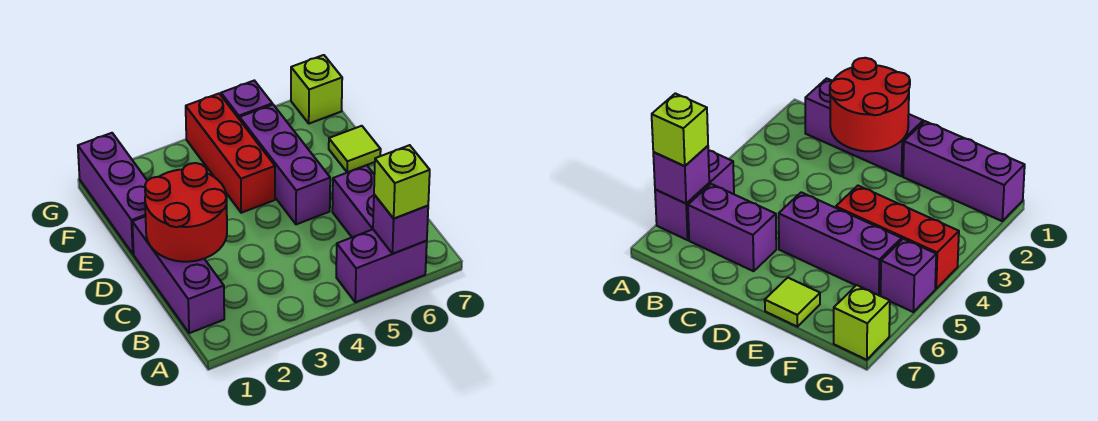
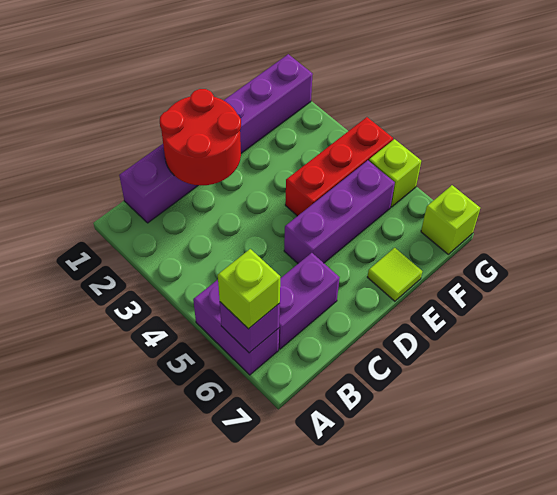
purple 1x1 brick [221,81,272,120] -> lime 1x1 brick [369,139,421,207]

